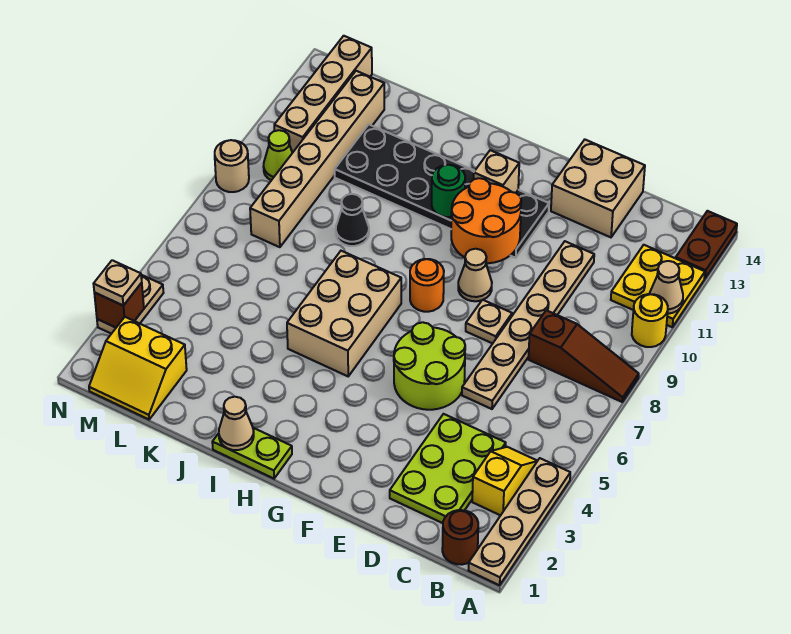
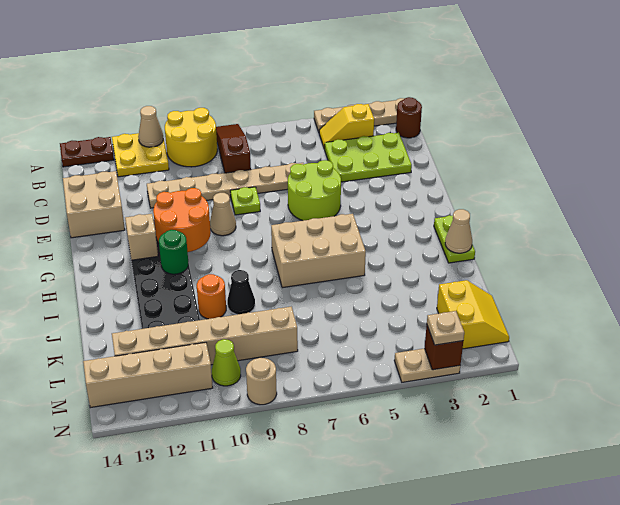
yellow 1x1 round brick [632,294,668,347] -> yellow 2x2 round brick [165,108,217,167]
tan 1x1 plate [466,300,512,344] -> lime 1x1 plate [230,187,260,215]
orange 1x1 round brick [410,259,444,312] -> orange 1x1 round brick moved to [197,274,226,319]

